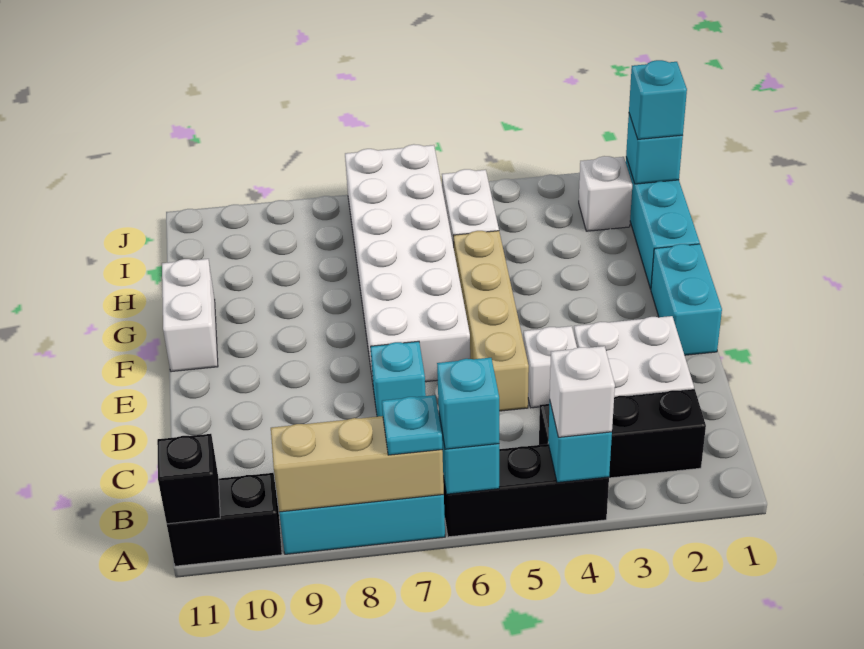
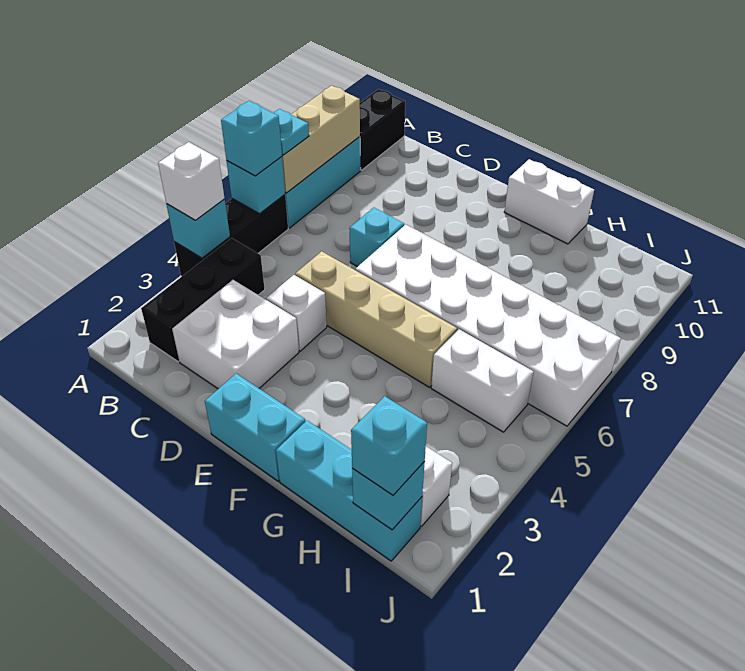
black 1x1 brick [157,434,220,524] -> none

